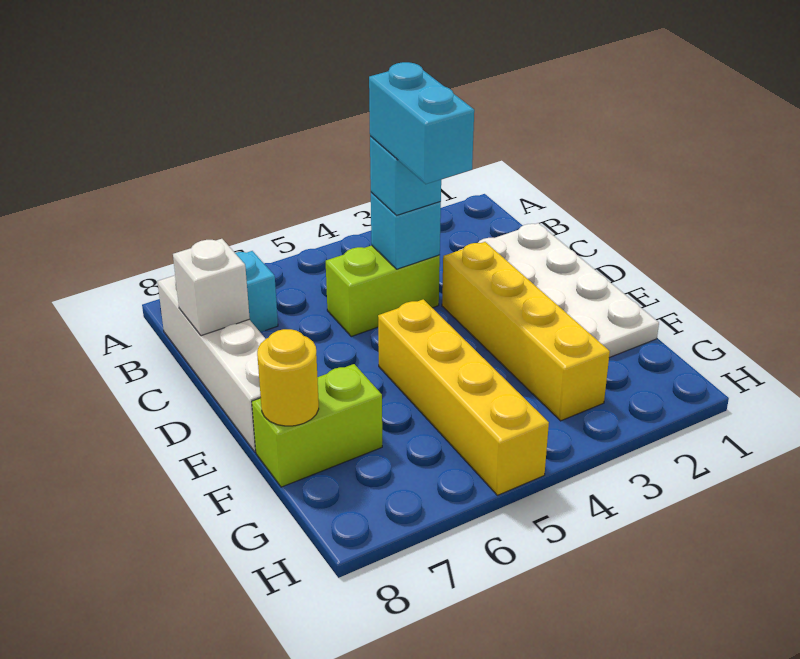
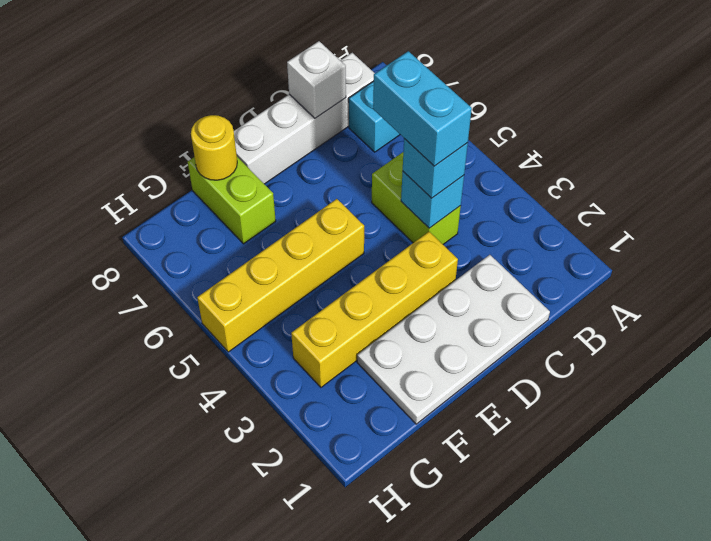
cyan 1x2 brick [369,62,474,184] -> cyan 1x2 brick turned to [373,51,472,166]

